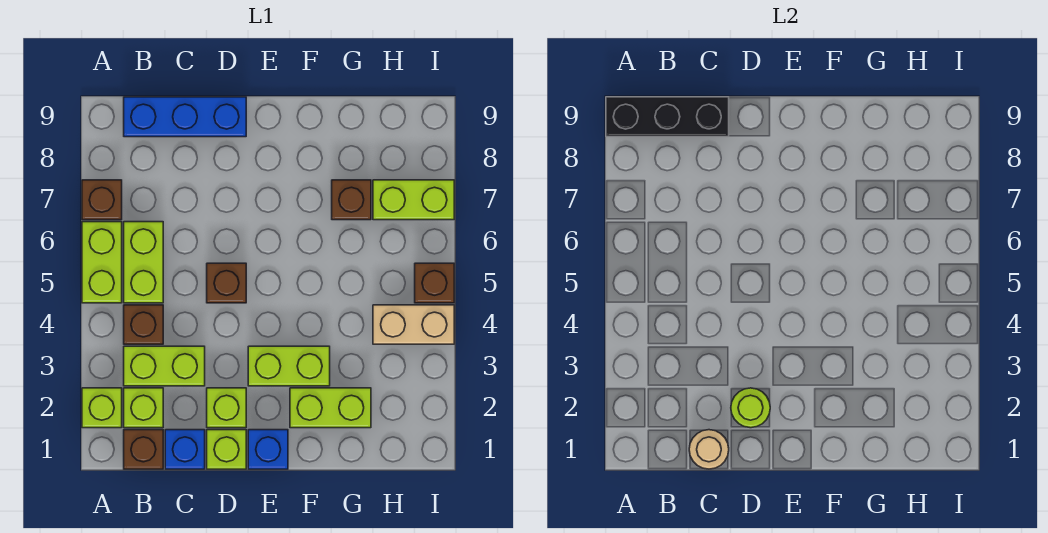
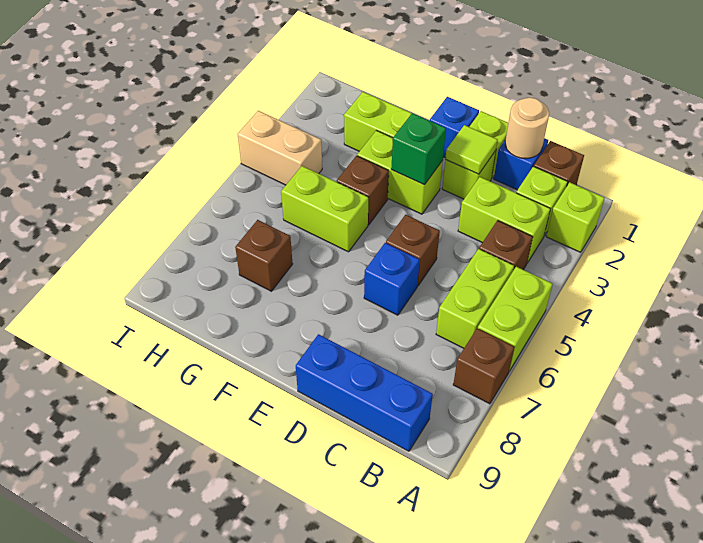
black 1x3 brick [606,97,729,137] -> none
lime 1x1 round brick [731,388,770,428] -> lime 1x1 tile [445,125,498,174]
none -> blue 1x1 brick [364,243,420,315]
none -> green 1x1 brick [391,113,446,185]
lime 1x2 brick [373,180,454,220] -> lime 1x2 brick moved to [281,166,368,252]
brown 1x1 brick [415,263,454,303] -> brown 1x1 brick moved to [337,156,389,225]

